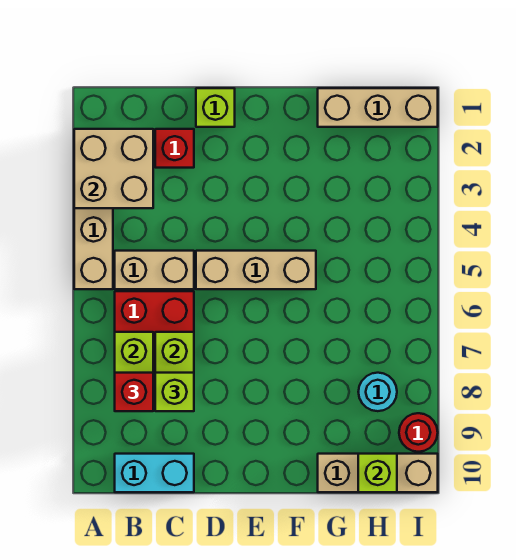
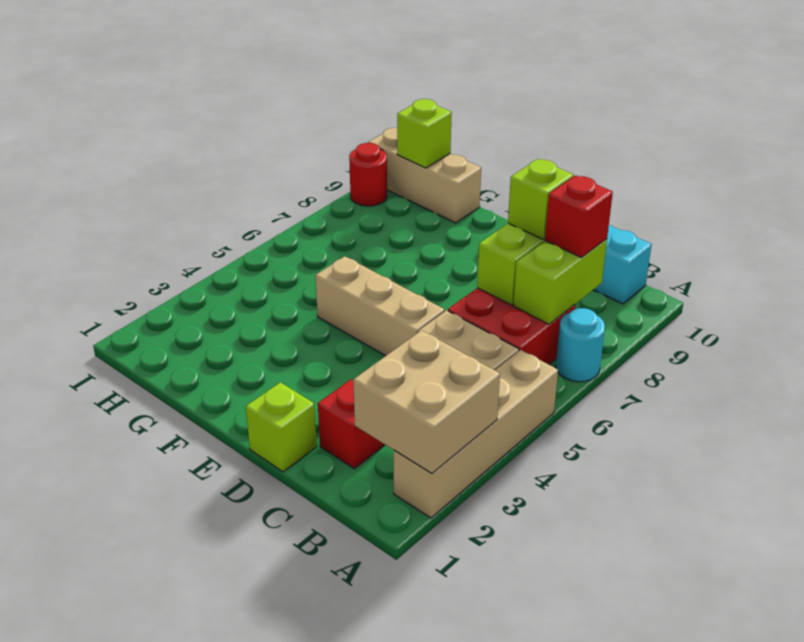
tan 1x3 brick [318,88,438,127] -> none
cyan 1x1 round brick [358,373,397,411] -> cyan 1x1 round brick moved to [556,308,605,382]

